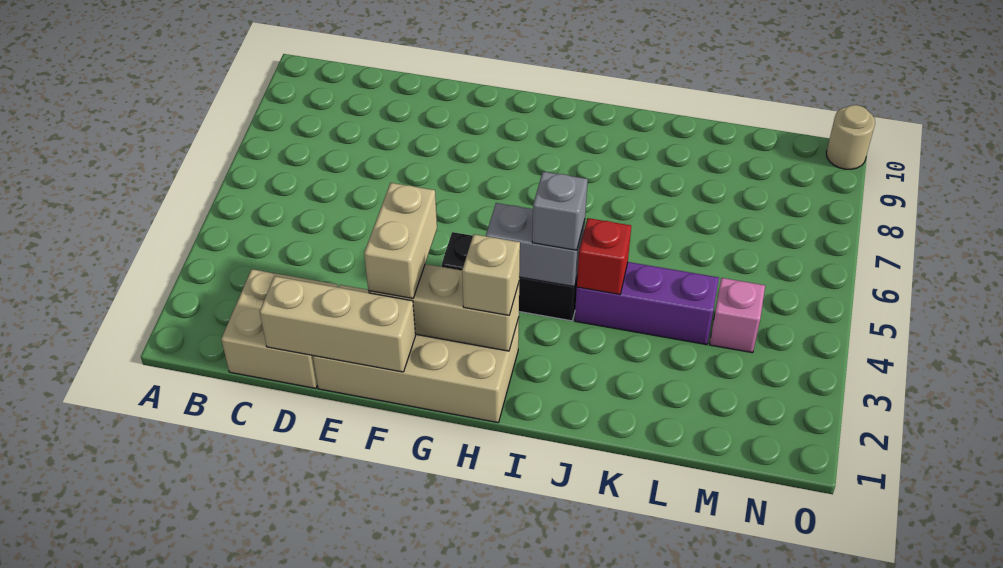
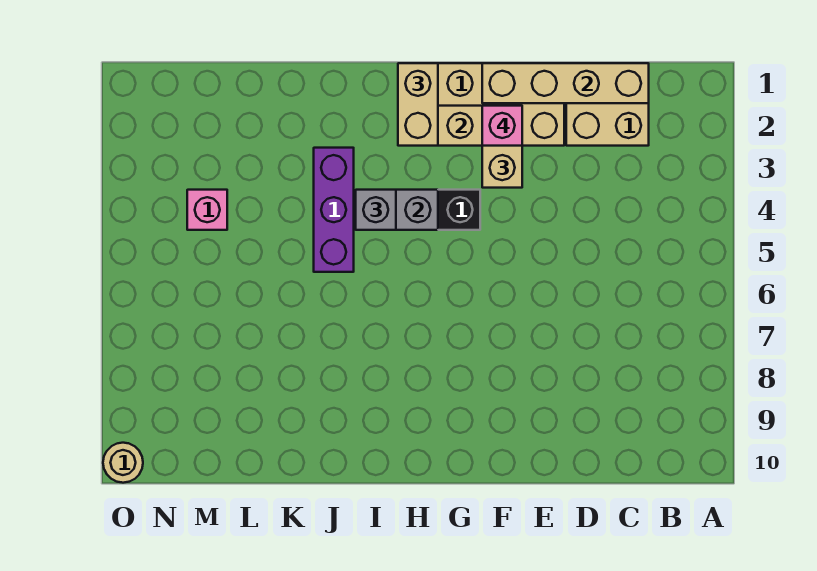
tan 1x3 brick [260,276,415,372] -> tan 1x4 brick [482,63,649,103]
none -> pink 1x1 brick [482,106,522,146]
tan 1x1 brick [462,234,520,315] -> tan 1x2 brick [398,63,438,146]
purple 1x3 brick [575,262,719,345] -> purple 1x3 brick turned to [314,148,354,272]
red 1x1 brick [577,218,631,295] -> none

